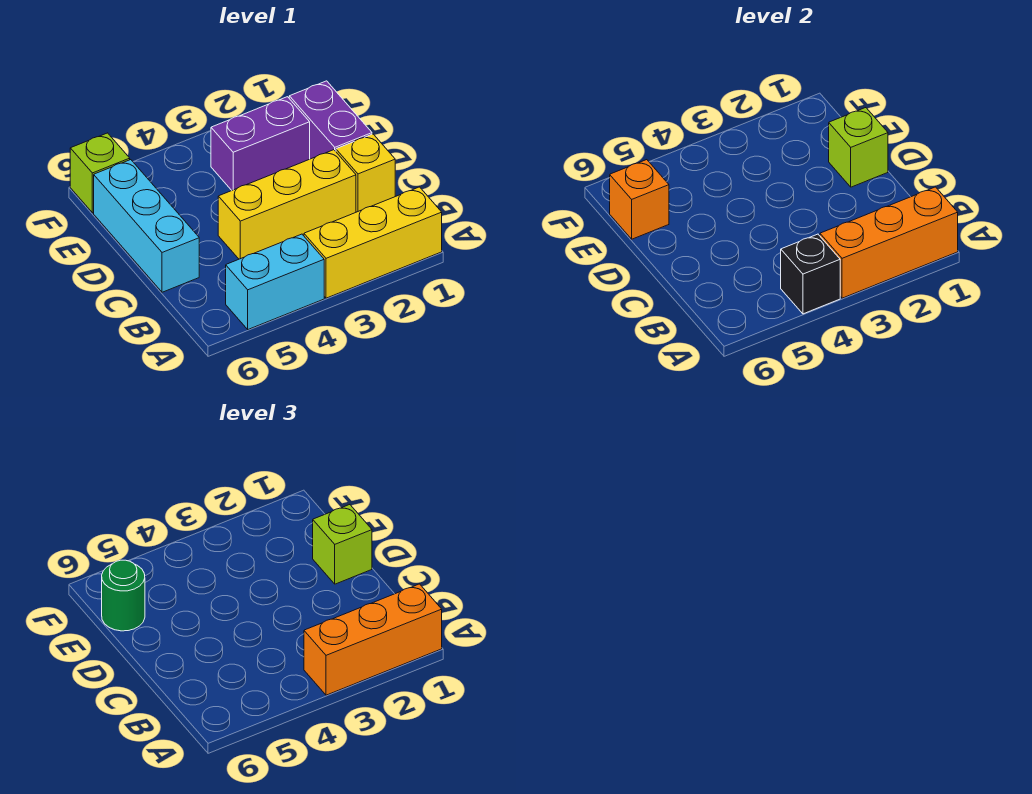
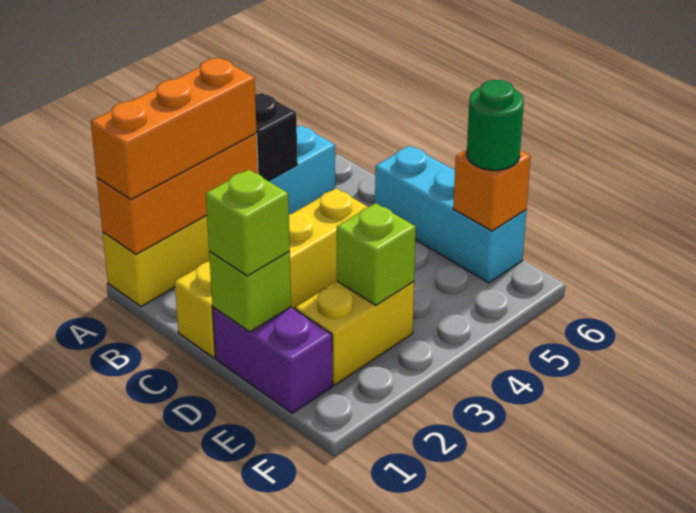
purple 1x2 brick [211,97,310,190] -> yellow 1x2 brick [295,281,414,385]
lime 1x1 brick [70,133,130,213] -> lime 1x1 brick moved to [337,203,416,305]

